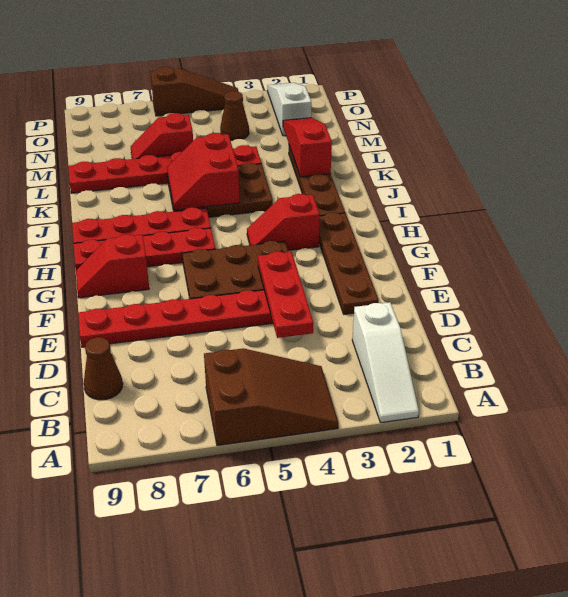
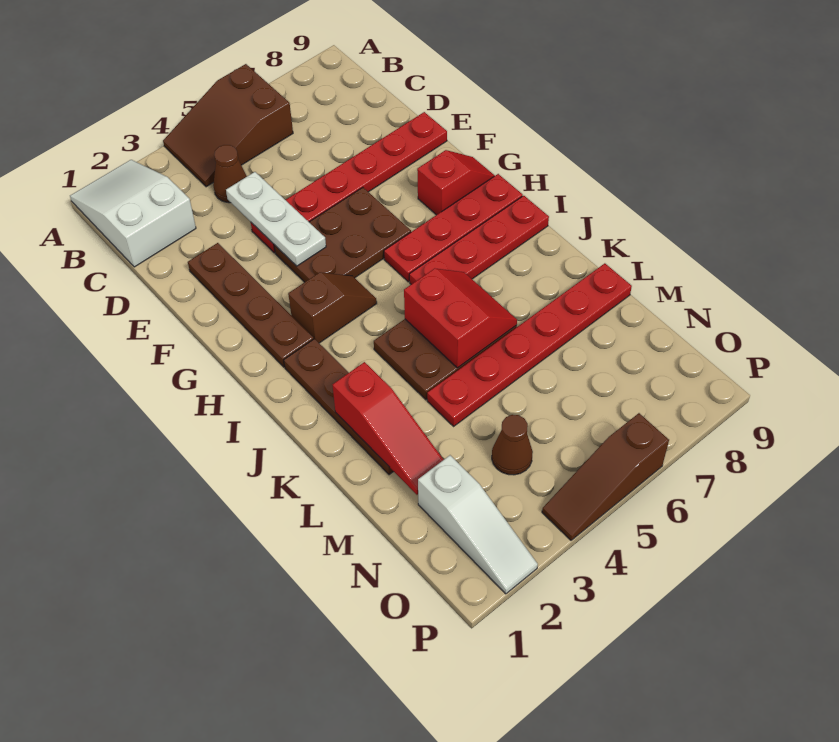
white 1x3 slope [352,302,419,423] -> white 2x3 slope [70,160,196,267]
brown 1x1 cone [84,337,123,400] -> brown 1x1 cone moved to [213,145,247,203]
red 1x3 plate [258,252,313,338] -> white 1x3 plate [226,172,326,266]
red 1x2 slope [247,194,320,250] -> brown 1x2 slope [288,272,377,343]
red 1x2 slope [131,113,193,159] -> none

